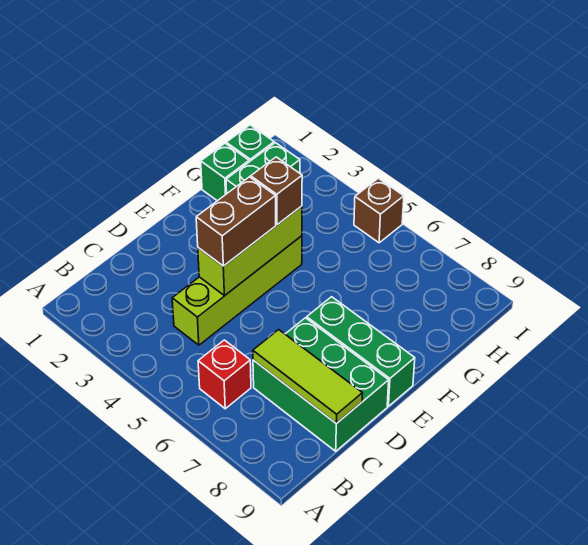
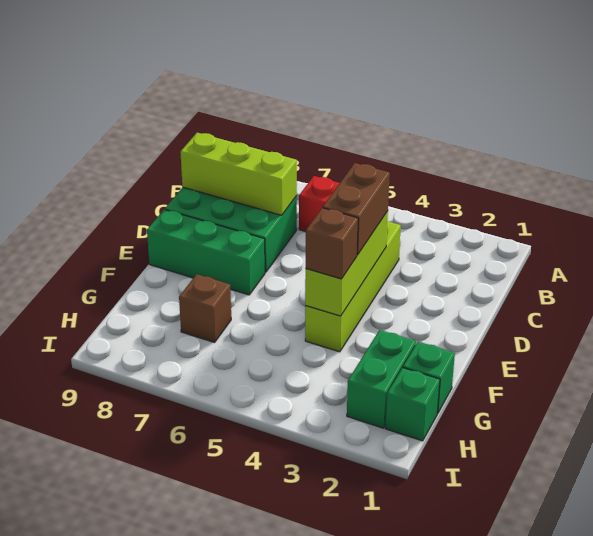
lime 1x3 tile [253,330,362,424] -> lime 1x3 brick [180,133,297,215]
brown 1x1 brick [354,178,404,243] -> brown 1x1 brick moved to [179,274,231,342]

